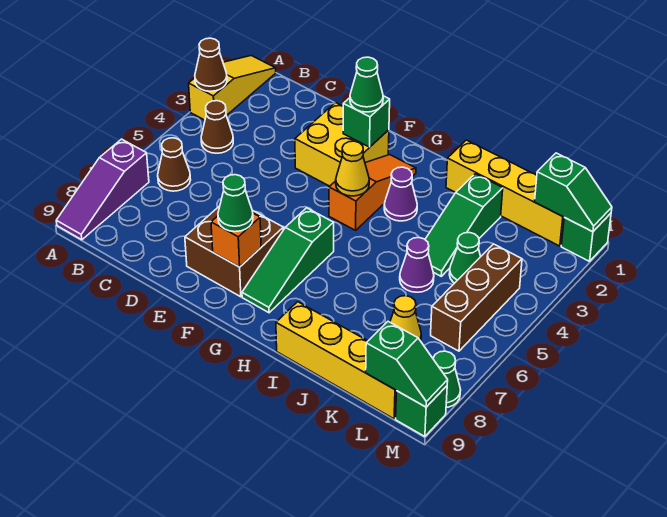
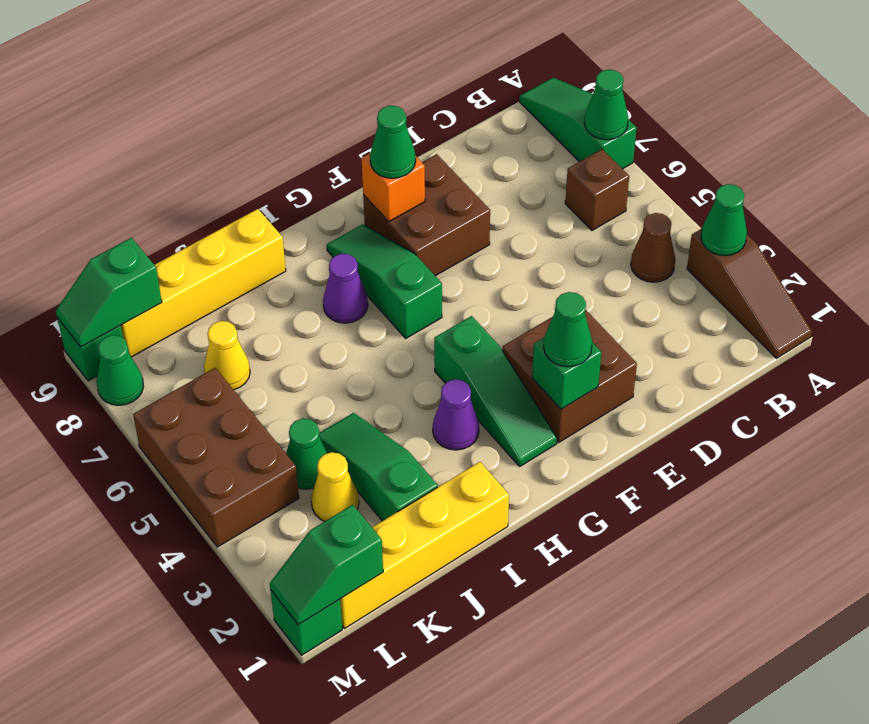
yellow 1x3 slope [189,56,276,120] -> brown 1x3 slope [687,229,812,358]
brown 1x1 cone [195,38,227,91] -> green 1x1 cone [701,184,747,256]
purple 1x3 slope [56,139,149,240] -> green 1x3 slope [520,78,636,169]
none -> green 1x1 cone [584,70,628,140]
brown 1x1 cone [158,138,191,191] -> brown 1x1 brick [565,149,629,230]
yellow 2x2 brick [295,103,389,186] -> brown 2x2 brick [502,311,637,442]
orange 1x3 slope [329,155,416,230] -> green 1x3 slope [434,316,557,466]
yellow 1x1 cone [336,141,369,196] -> yellow 1x1 cone moved to [311,452,359,521]
purple 1x1 cone [400,238,434,292] -> purple 1x1 cone moved to [323,254,368,323]
brown 1x3 brick [431,244,522,351] -> brown 2x3 brick [133,368,299,547]

